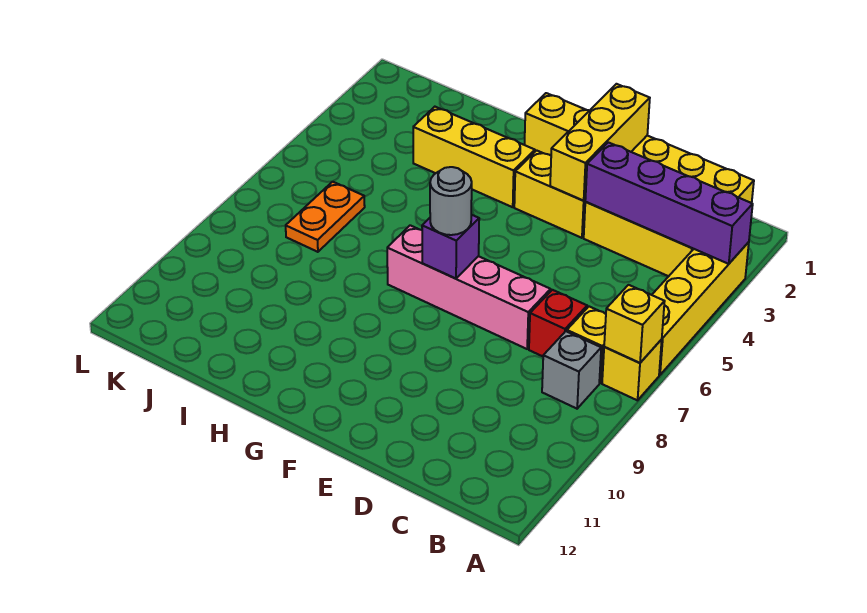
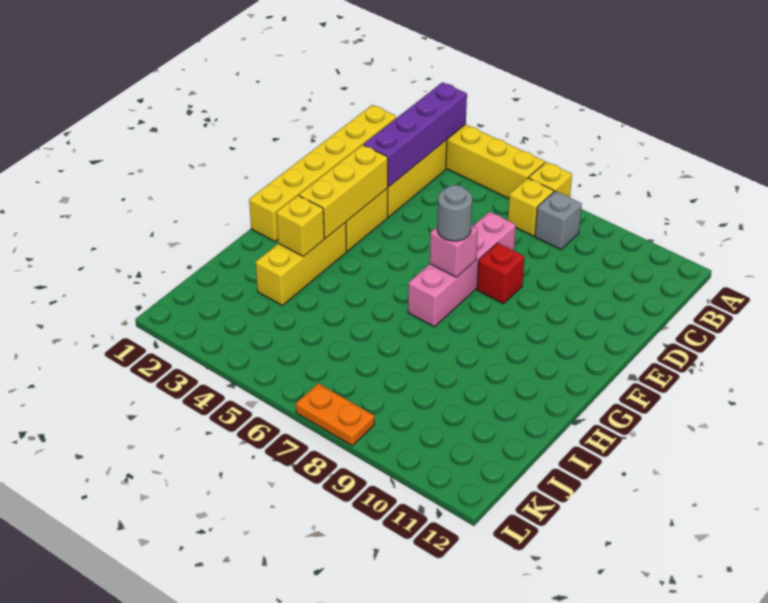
yellow 1x1 brick [604,285,665,363] -> yellow 1x1 brick moved to [276,195,324,257]
red 1x1 brick [529,290,587,356] -> red 1x1 brick moved to [477,243,525,304]
yellow 1x3 brick [550,84,650,201] -> yellow 1x3 brick turned to [299,145,388,239]
purple 1x1 brick [422,215,479,279] -> pink 1x1 brick [430,225,478,277]
orange 1x2 plate [286,182,365,252] -> orange 1x2 plate moved to [296,383,374,446]

